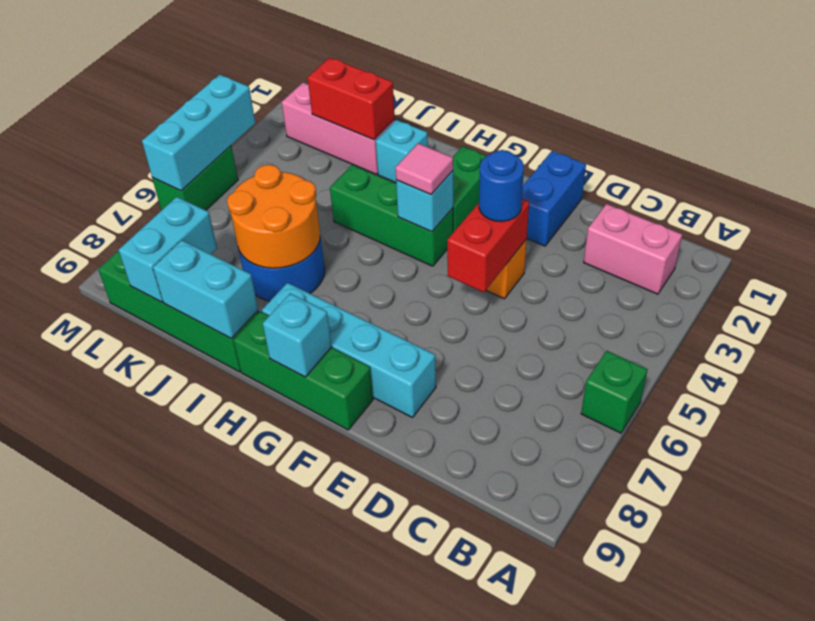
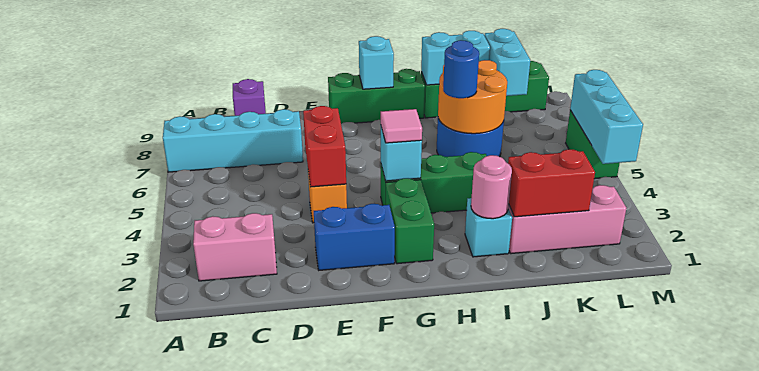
green 1x1 brick [581,351,648,433] -> none
none -> purple 1x1 brick [233,79,266,116]
blue 1x2 brick [522,151,586,246] -> blue 1x2 brick turned to [314,204,395,270]
blue 1x1 round brick [479,150,524,222] -> blue 1x1 round brick moved to [443,40,479,98]
cyan 1x4 brick [262,283,436,418] -> cyan 1x4 brick moved to [163,109,303,172]
none -> pink 1x1 round brick [471,155,512,219]

